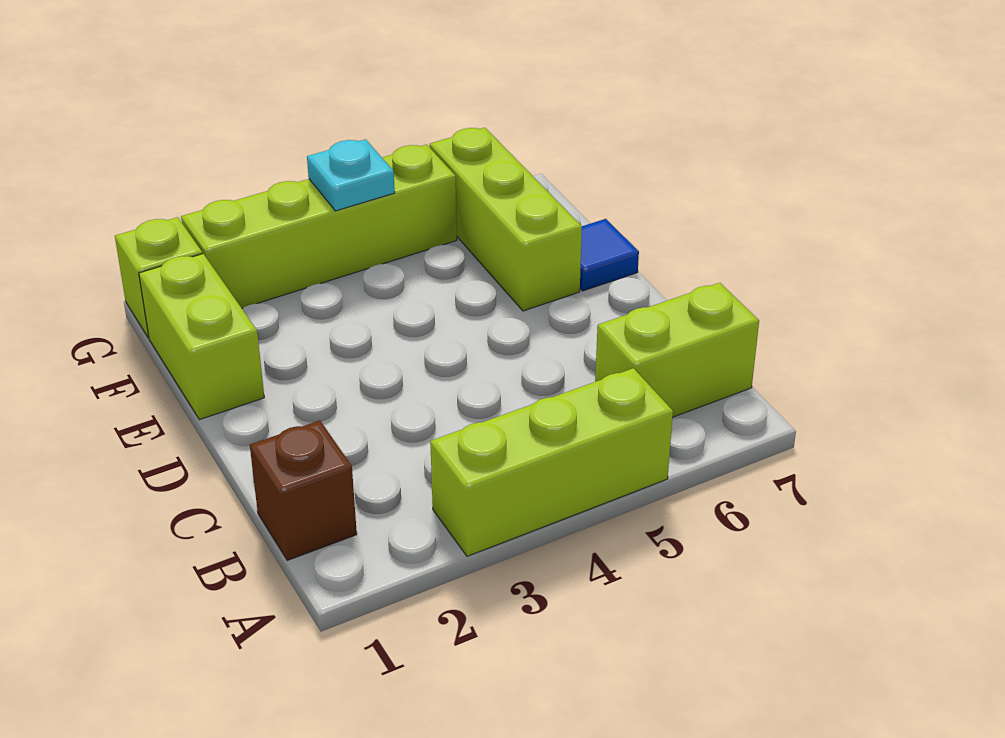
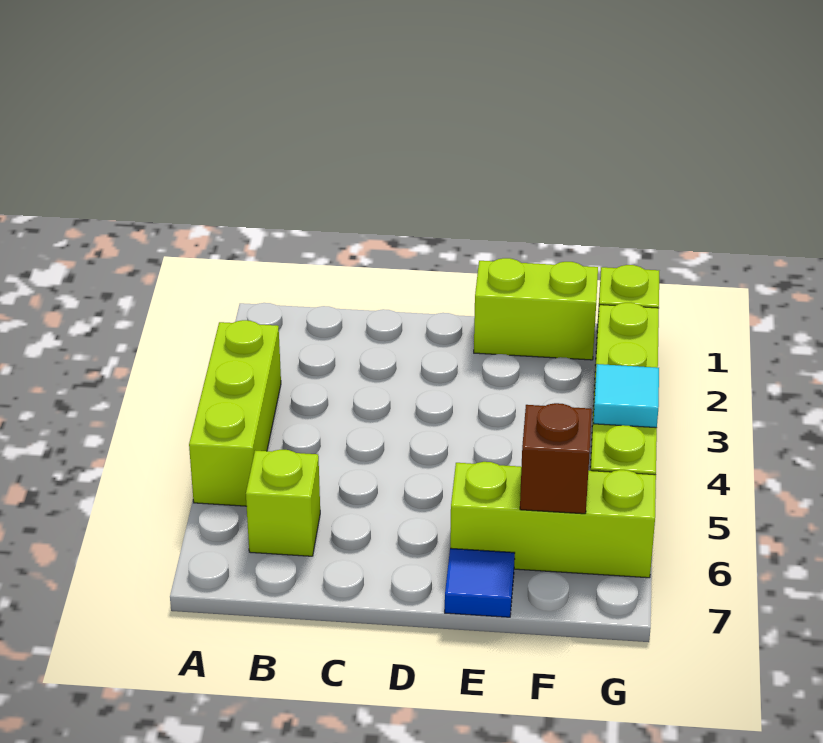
brown 1x1 brick [250,420,357,560] -> brown 1x1 brick moved to [520,403,592,514]
lime 1x2 brick [595,283,759,417] -> lime 1x1 brick [246,450,320,556]
cyan 1x1 plate [307,139,395,211] -> cyan 1x1 tile [593,364,659,428]

